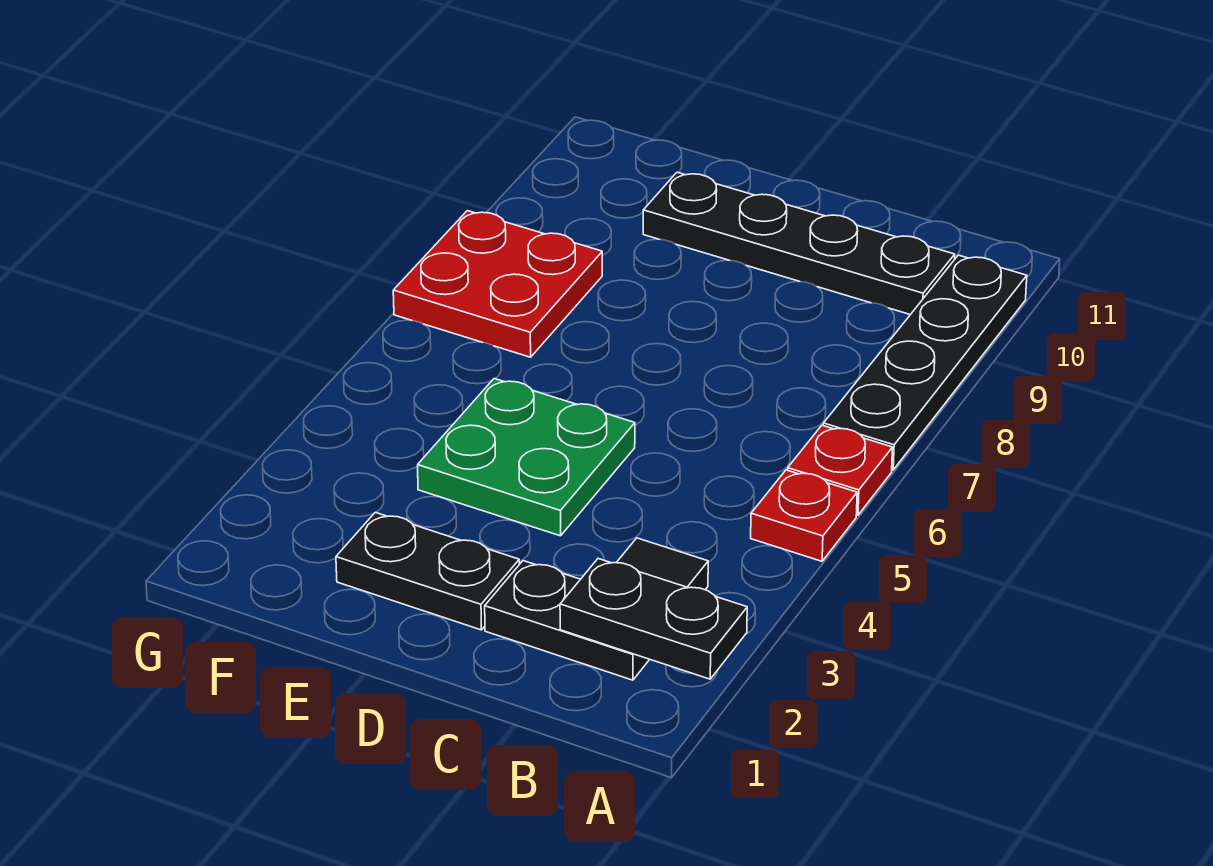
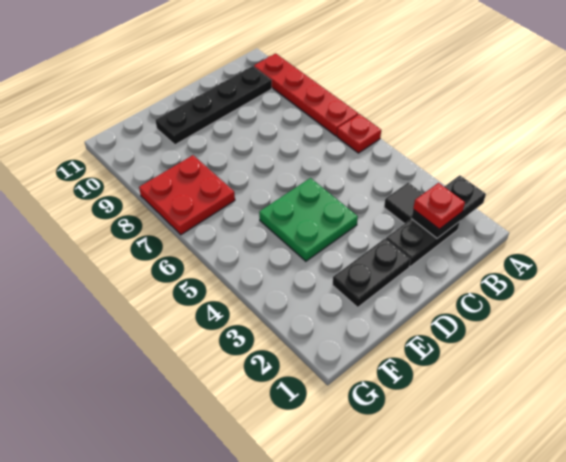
red 1x1 plate [751,470,857,561] -> red 1x1 plate moved to [413,183,465,229]
black 1x4 plate [823,255,1027,470] -> red 1x4 plate [254,53,358,136]

